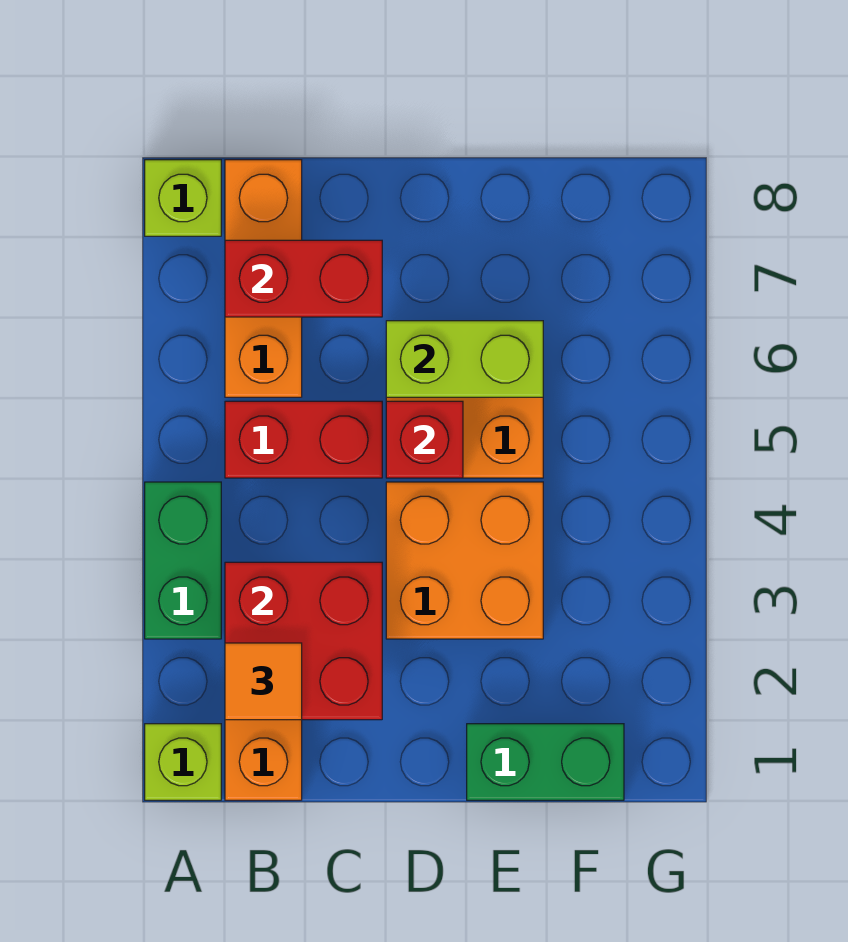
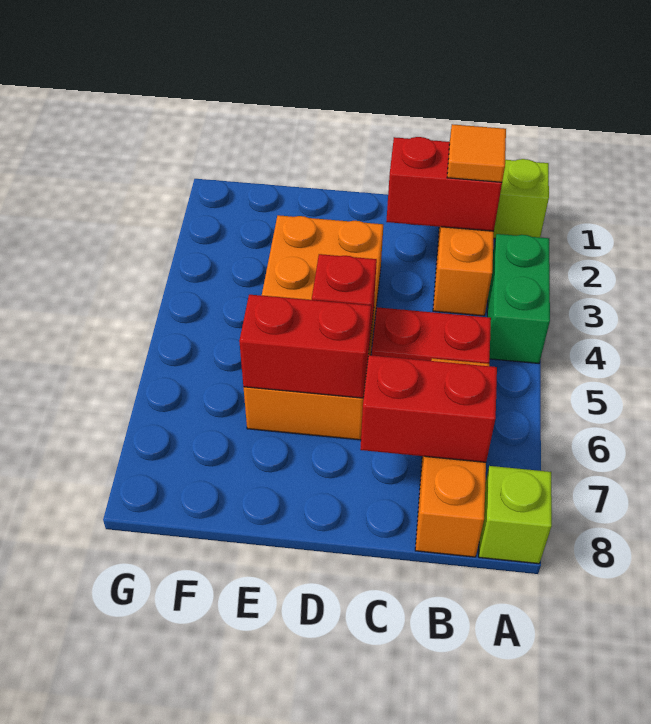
red 2x2 brick [225,562,382,720] -> red 1x2 brick [386,137,502,231]
lime 1x2 brick [386,321,543,397] -> red 1x2 brick [239,295,371,398]
green 1x2 brick [467,724,624,800] -> none

